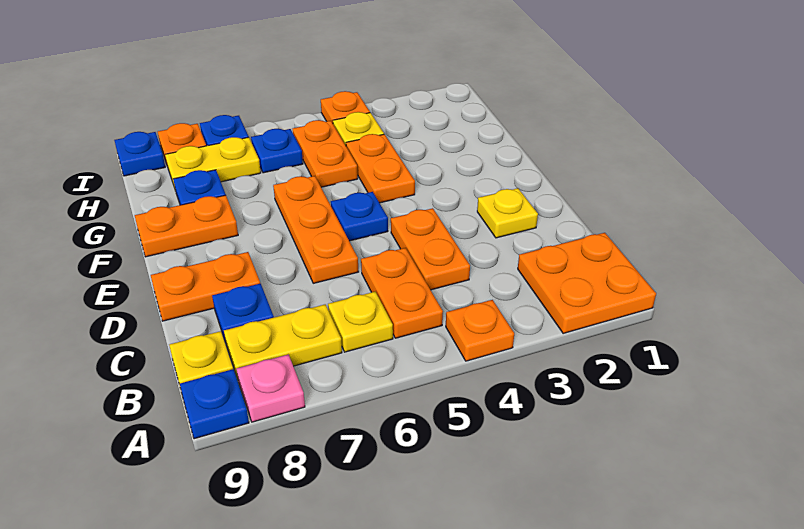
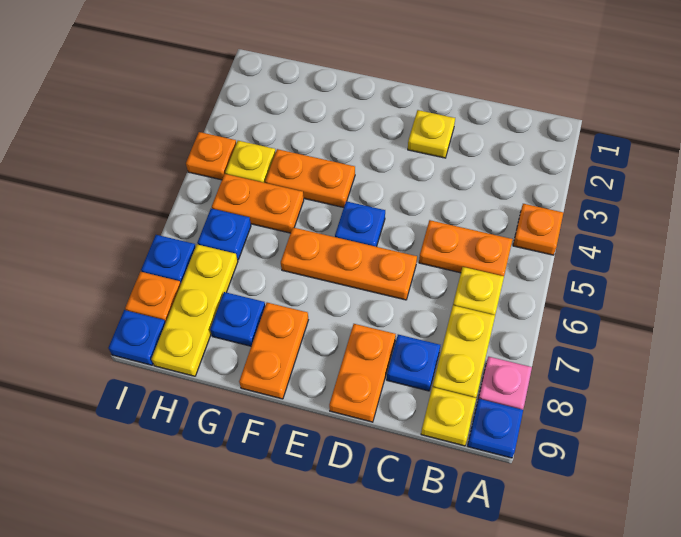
orange 2x2 plate [518,233,656,334] -> none
orange 1x2 plate [391,208,470,290] -> none
yellow 1x2 plate [165,137,261,191] -> yellow 1x3 plate [151,244,238,376]

